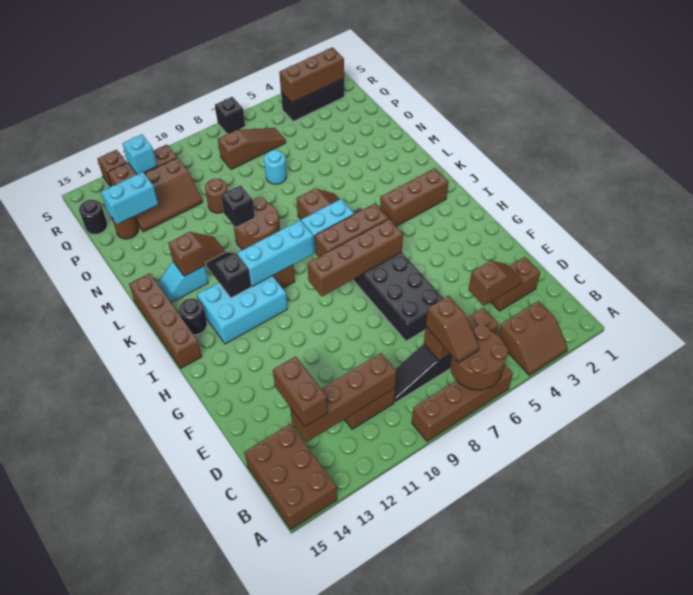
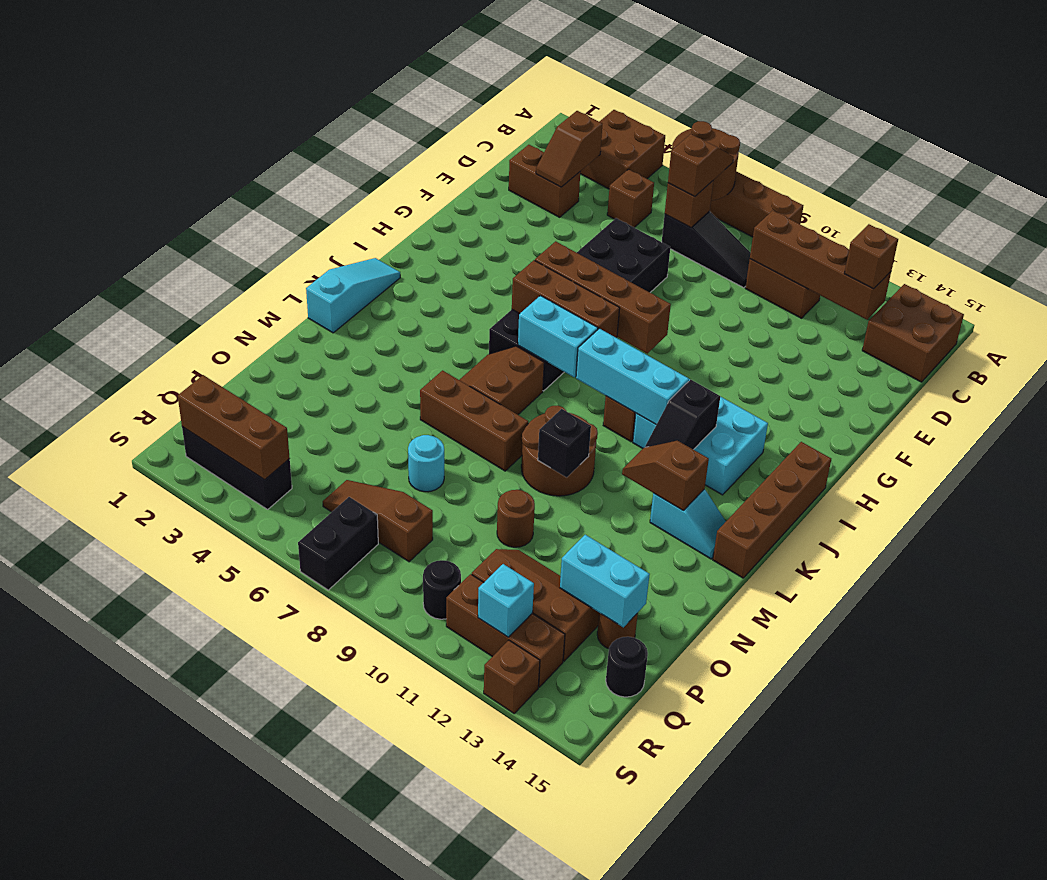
brown 2x2 slope [498,301,568,375] -> brown 2x2 brick [580,110,665,189]
brown 2x3 brick [245,424,337,529] -> brown 2x2 brick [862,284,964,382]
brown 1x2 brick [273,356,328,427] -> brown 1x1 brick [844,224,898,289]
brown 1x2 slope [469,261,522,306] -> brown 1x2 slope turned to [536,111,602,187]
none -> cyan 1x3 slope [306,258,400,333]
brown 1x3 brick [380,168,448,226] -> brown 1x3 brick moved to [420,370,528,471]
black 1x1 round brick [179,298,207,335] -> black 1x1 round brick moved to [423,560,461,619]
black 1x1 brick [215,97,245,134] -> black 1x2 brick [298,497,378,590]

